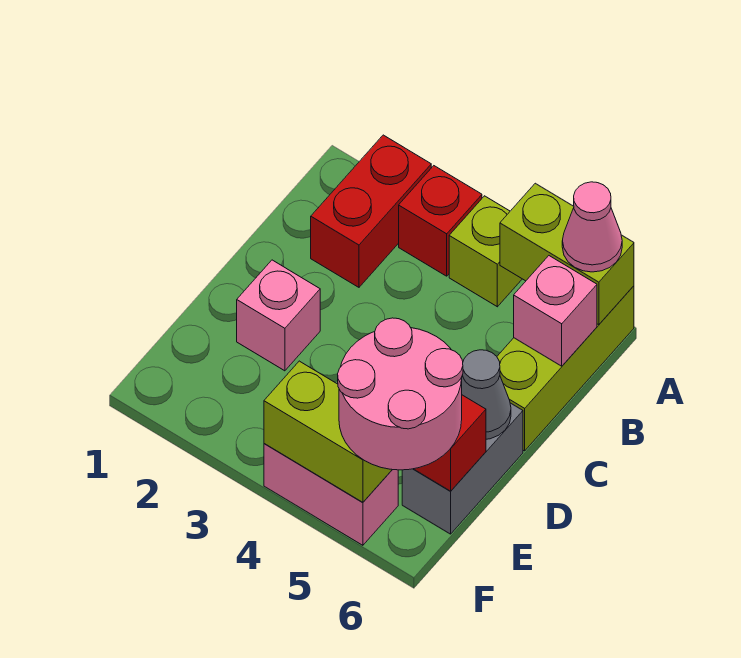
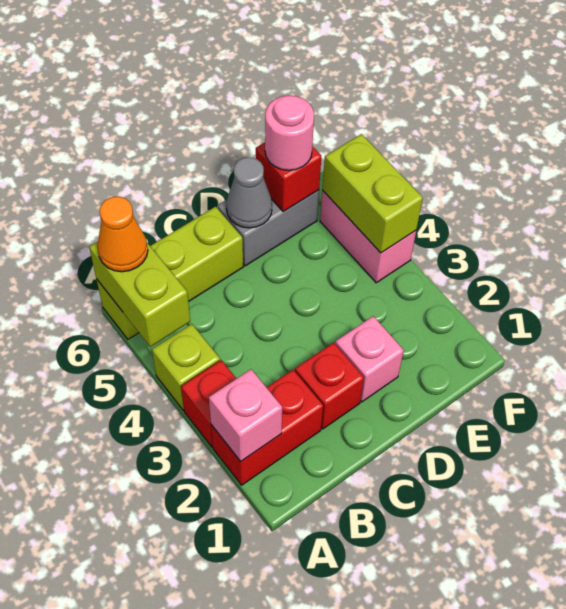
pink 1x1 cone [562,182,622,272] -> orange 1x1 cone [97,197,148,272]
pink 1x1 brick [514,256,597,366] -> pink 1x1 brick moved to [209,369,282,461]
none -> red 1x1 brick [295,342,364,429]
pink 2x2 round brick [338,318,463,470] -> pink 1x1 round brick [265,95,314,170]

